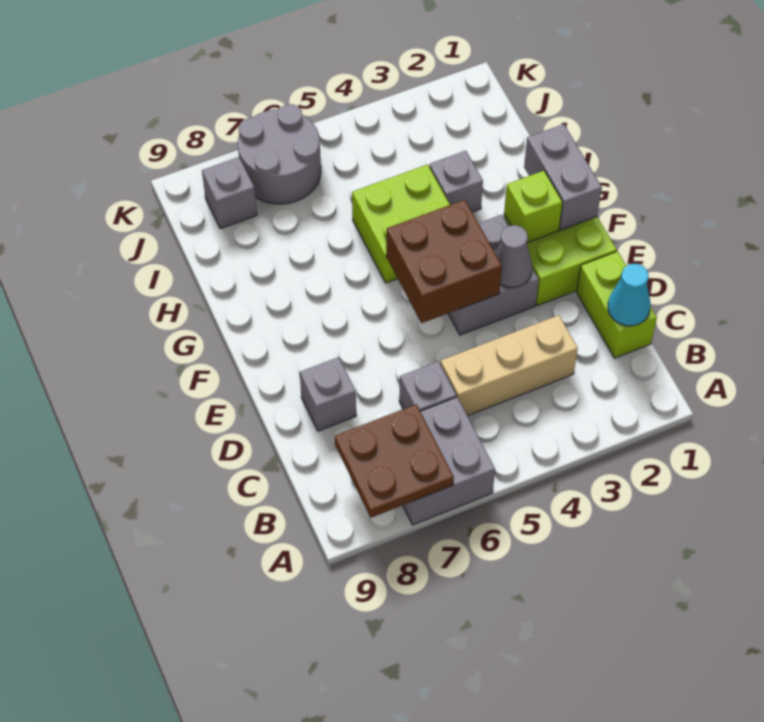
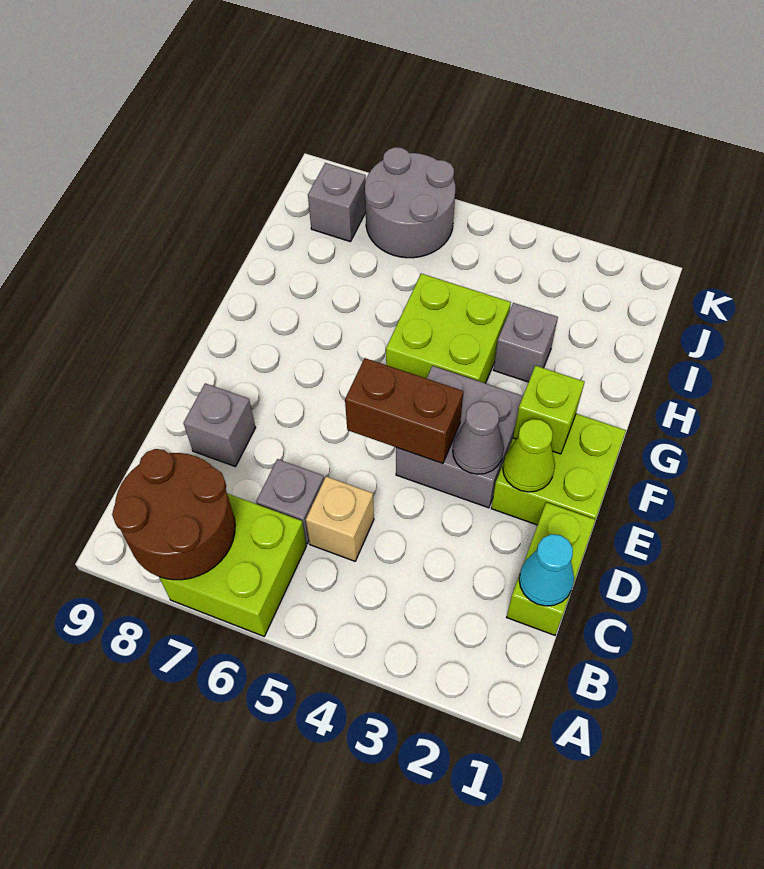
grey 2x2 brick [403,397,495,525] -> lime 2x2 brick [159,494,306,636]
brown 2x2 plate [335,404,454,518] -> brown 2x2 round brick [112,449,235,580]
tan 1x3 brick [440,315,578,416] -> tan 1x1 brick [306,477,374,561]
none -> lime 1x1 cone [503,419,555,492]
brown 2x2 brick [386,200,502,323] -> brown 1x2 brick [345,358,463,464]
grey 1x2 brick [524,124,602,230] -> none

